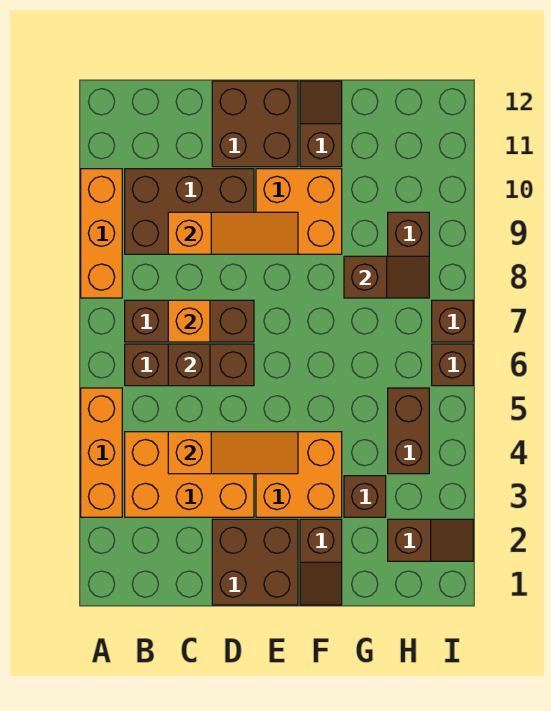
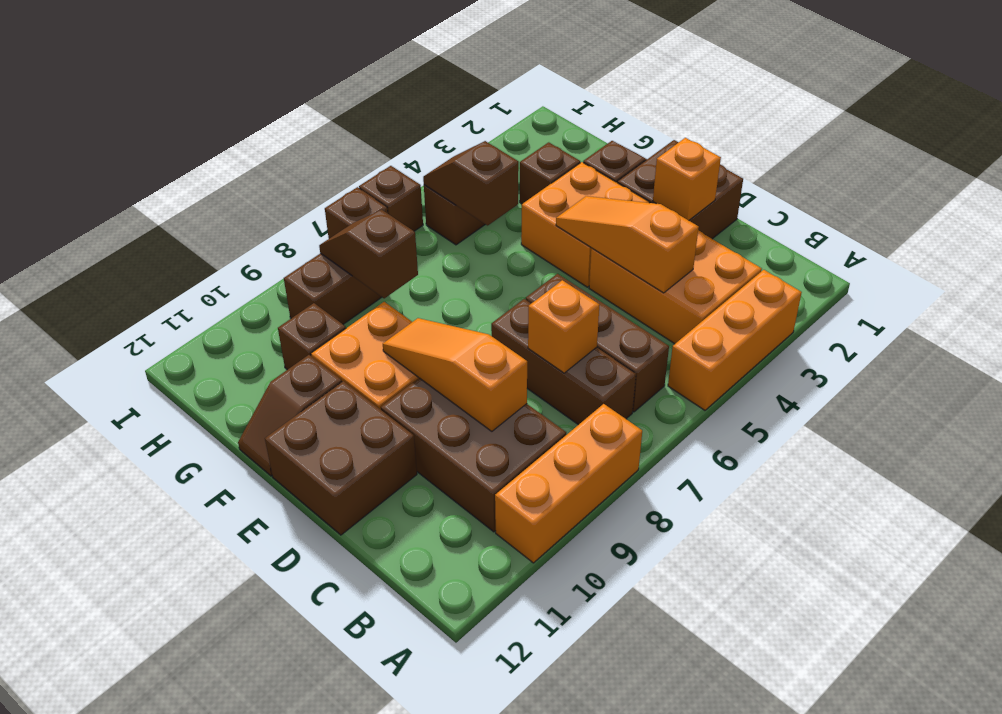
brown 1x1 brick [168,344,210,386] -> brown 1x1 brick moved to [278,303,346,370]
none -> orange 1x1 brick [653,138,721,220]
brown 1x2 slope [388,519,473,561] -> brown 1x2 slope moved to [423,141,519,225]

